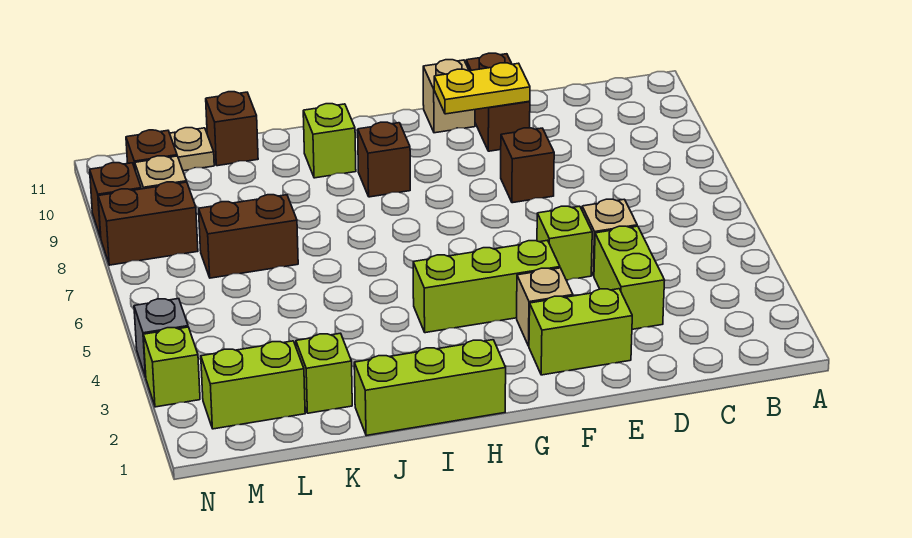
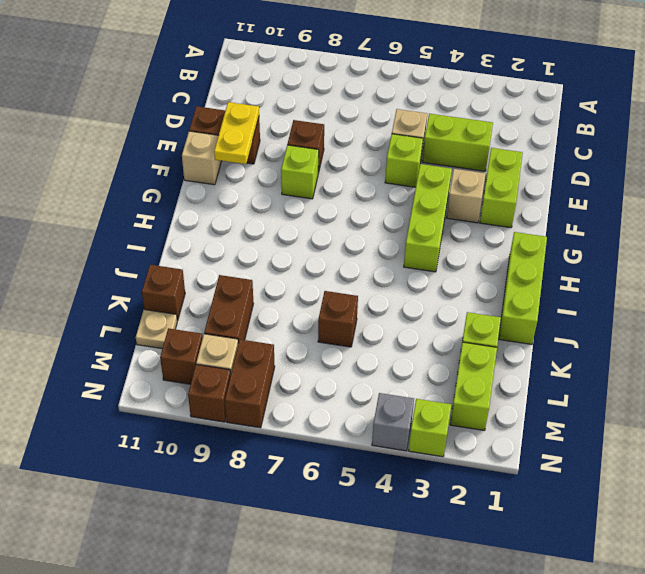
brown 1x1 brick [358,122,410,197] -> brown 1x1 brick moved to [318,291,358,347]
lime 1x1 brick [303,104,356,178] -> lime 1x1 brick moved to [281,145,319,199]
brown 1x2 brick [199,195,298,278] -> brown 1x2 brick moved to [204,275,254,344]

